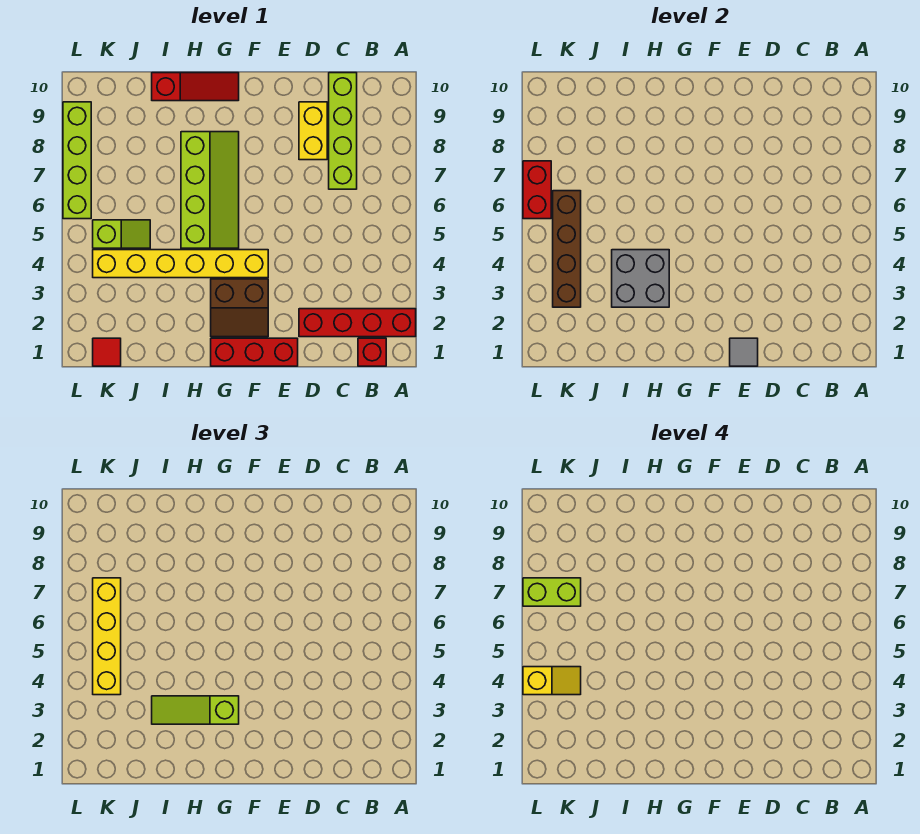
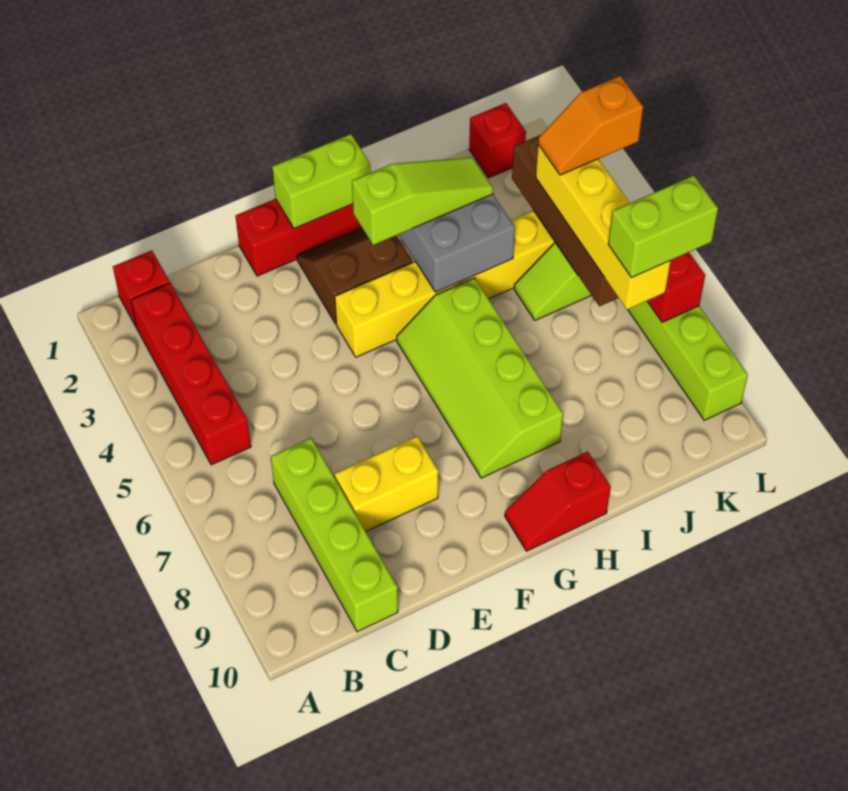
red 1x4 brick [299,309,416,337] -> red 1x4 brick turned to [131,283,251,465]
yellow 1x2 brick [299,102,327,160] -> yellow 1x2 brick turned to [335,436,438,532]
grey 1x1 tile [730,338,758,366] -> none
none -> lime 1x2 brick [272,134,371,229]
red 1x3 slope [152,73,239,101] -> red 1x2 slope [505,452,611,551]
red 1x1 tile [93,338,121,366] -> red 1x1 brick [469,103,526,178]
yellow 1x2 slope [523,667,581,695] -> orange 1x2 slope [538,76,643,175]

